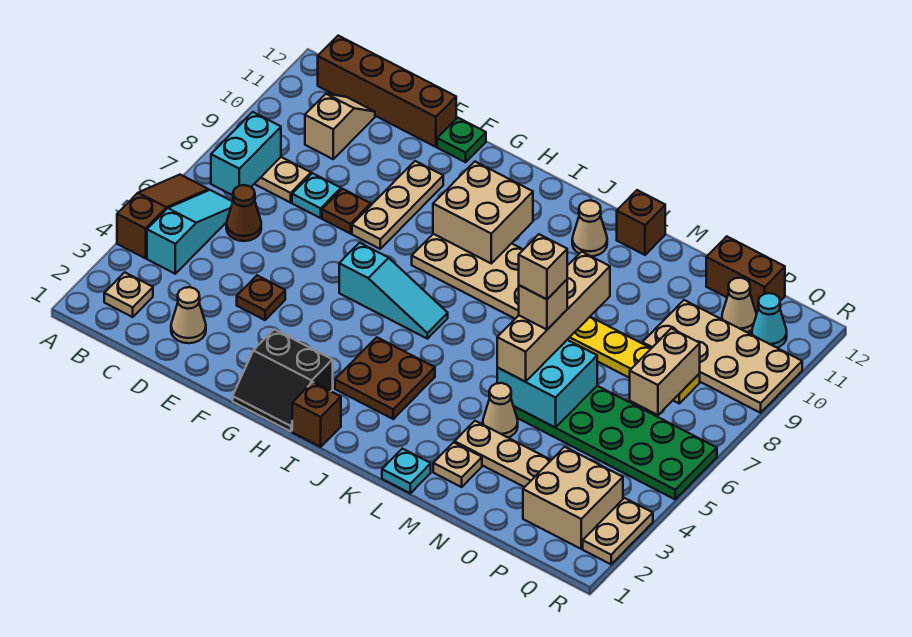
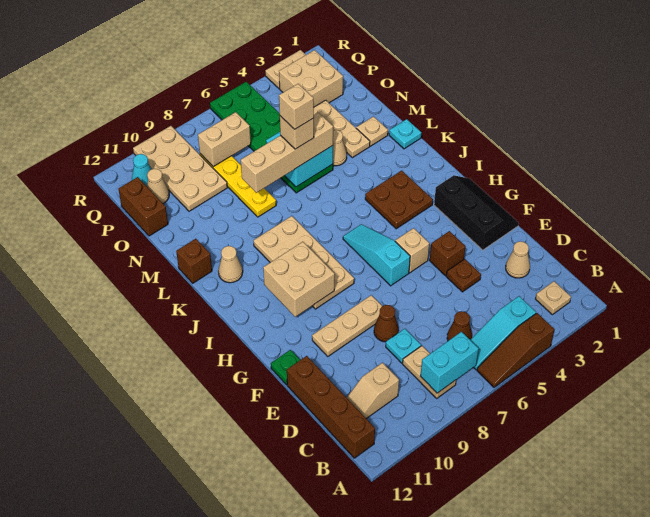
brown 1x1 plate [322,189,371,234] -> brown 1x1 cone [374,305,399,342]
black 2x2 slope [233,329,333,432] -> black 2x3 slope [434,175,519,250]
none -> tan 1x1 brick [395,228,429,273]
brown 1x1 brick [292,382,341,447] -> brown 1x1 brick moved to [430,231,466,276]

